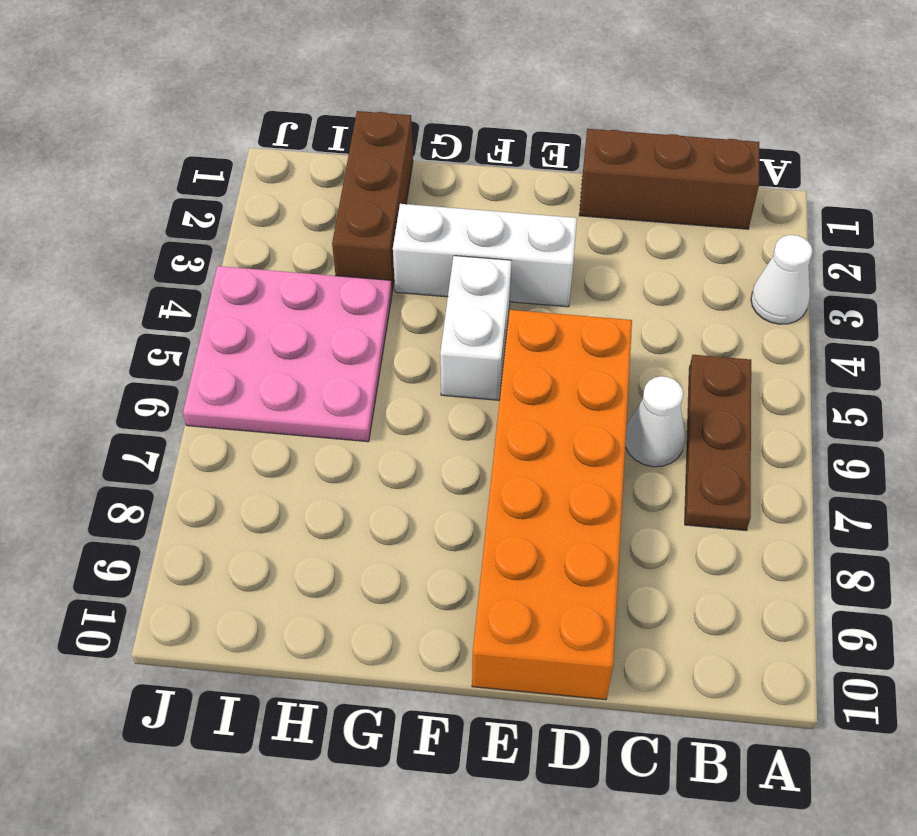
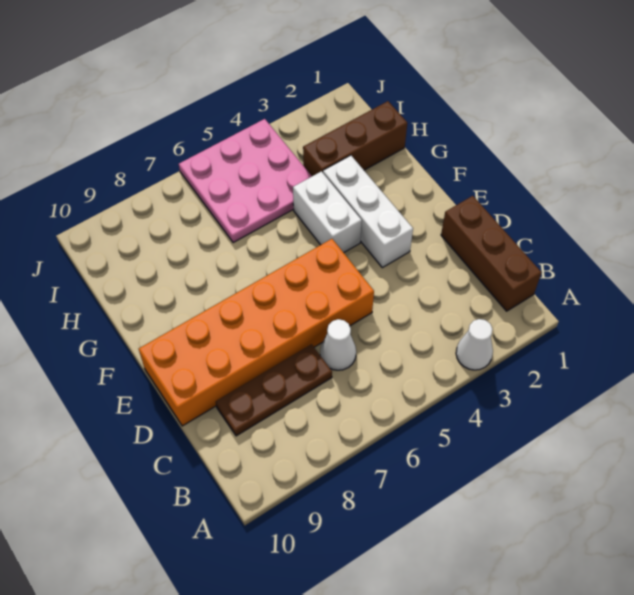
brown 1x3 plate [685,355,751,530] -> brown 1x3 plate moved to [216,344,332,436]
white 1x2 brick [440,256,512,400] -> white 1x2 brick turned to [293,171,362,253]

